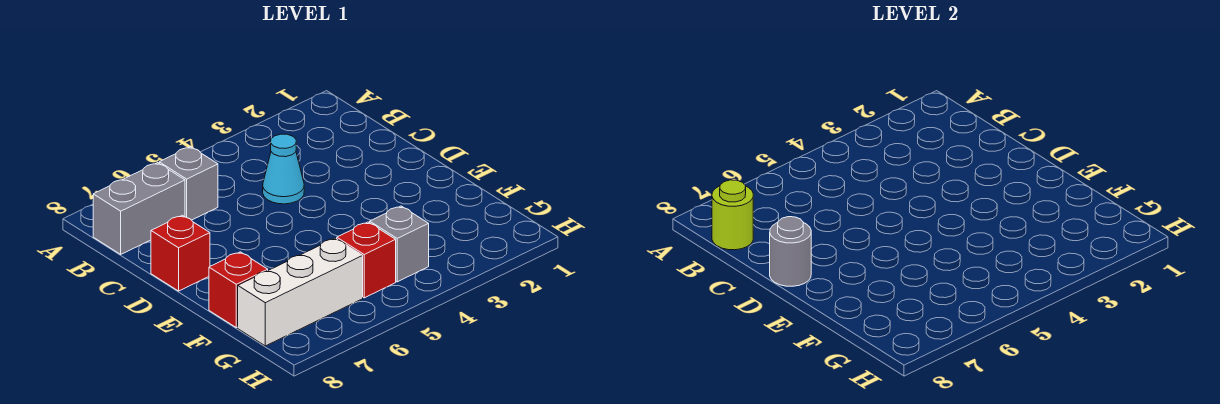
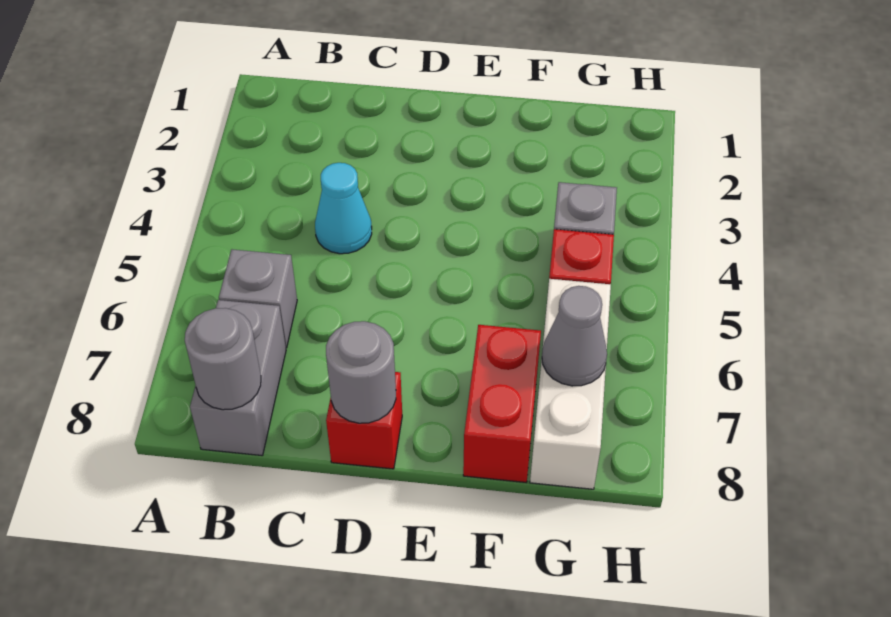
lime 1x1 round brick [712,180,753,250] -> grey 1x1 round brick [185,308,261,410]
red 1x1 brick [209,252,268,328] -> red 1x2 brick [463,325,541,482]
none -> grey 1x1 cone [542,286,607,386]

